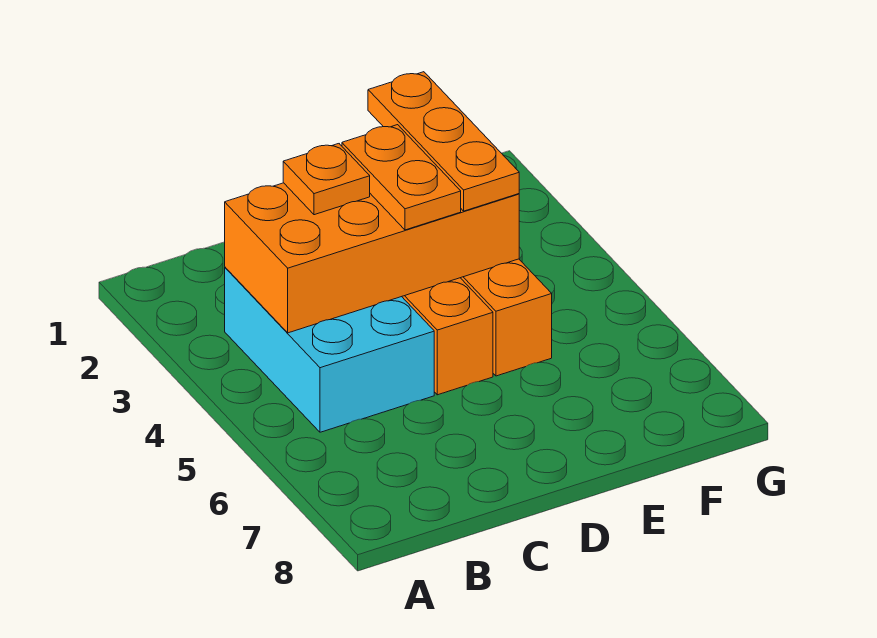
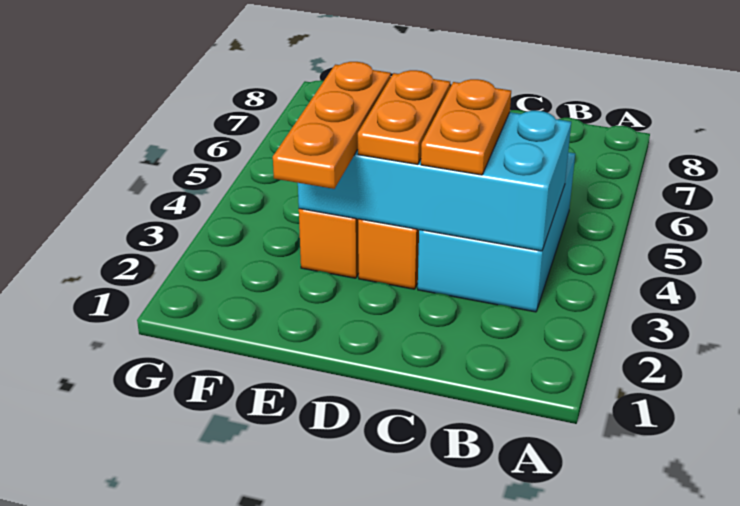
orange 2x4 brick [225,183,519,333] -> cyan 2x4 brick [298,111,571,251]
orange 1x1 plate [283,144,370,215] -> orange 1x2 plate [421,79,511,175]

